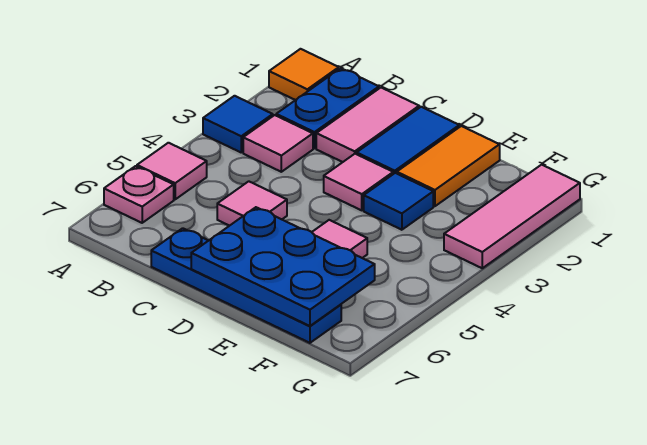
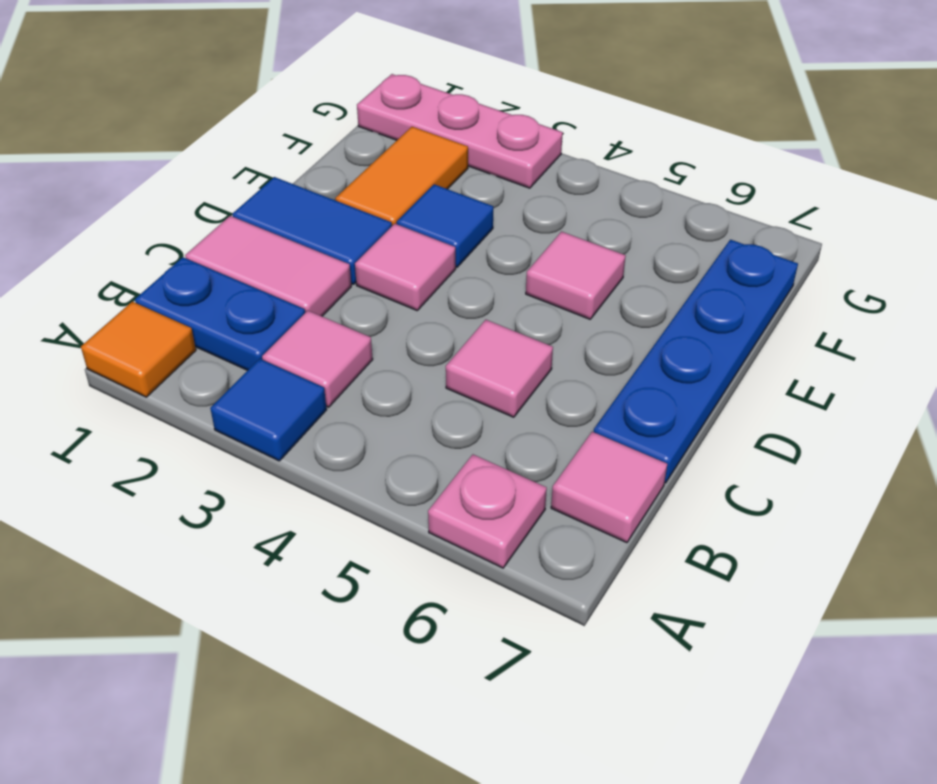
pink 1x1 tile [137,143,207,199] -> pink 1x1 tile moved to [551,432,667,543]
blue 2x3 plate [191,207,375,326] -> none
orange 1x2 tile [397,126,500,206] -> orange 1x2 tile turned to [335,127,468,226]
pink 1x3 tile [444,165,580,268] -> pink 1x3 plate [357,74,563,188]

